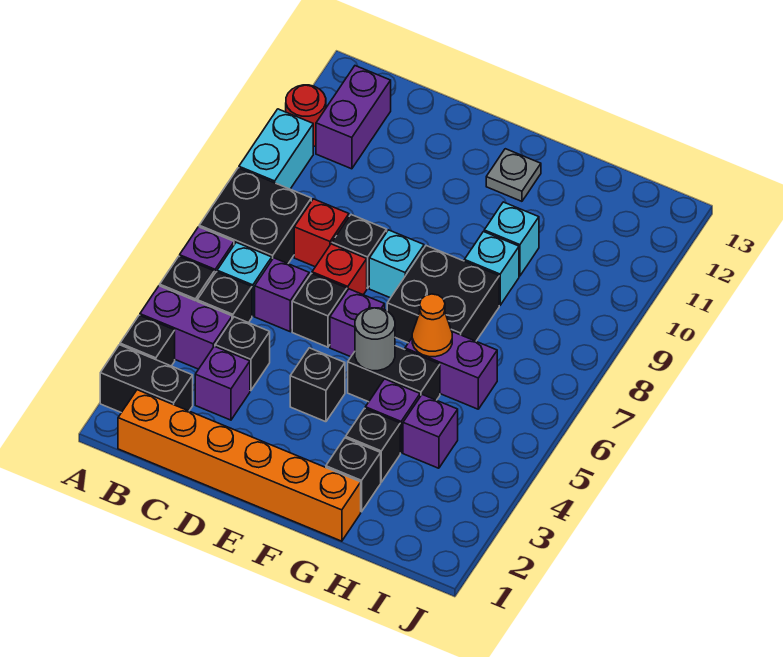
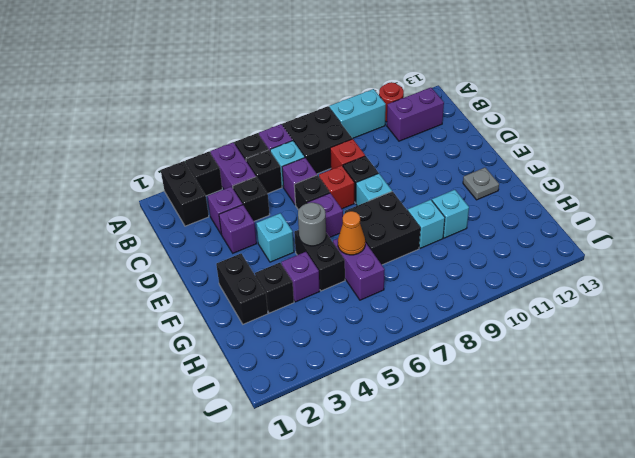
orange 1x6 brick [118,390,361,541] -> none
black 1x1 brick [290,348,345,422] -> cyan 1x1 brick [256,213,294,262]
black 1x1 brick [326,438,381,512] -> black 1x2 brick [216,254,268,324]
purple 1x1 brick [403,395,458,468] -> purple 1x1 brick moved to [219,205,257,253]

